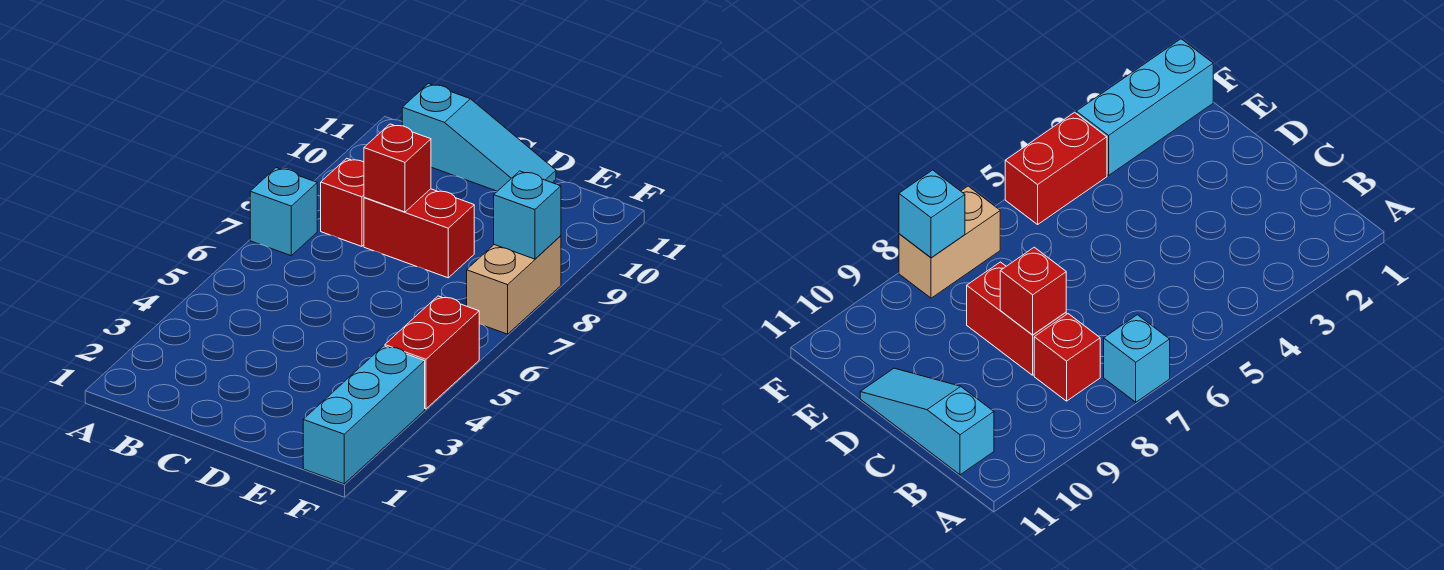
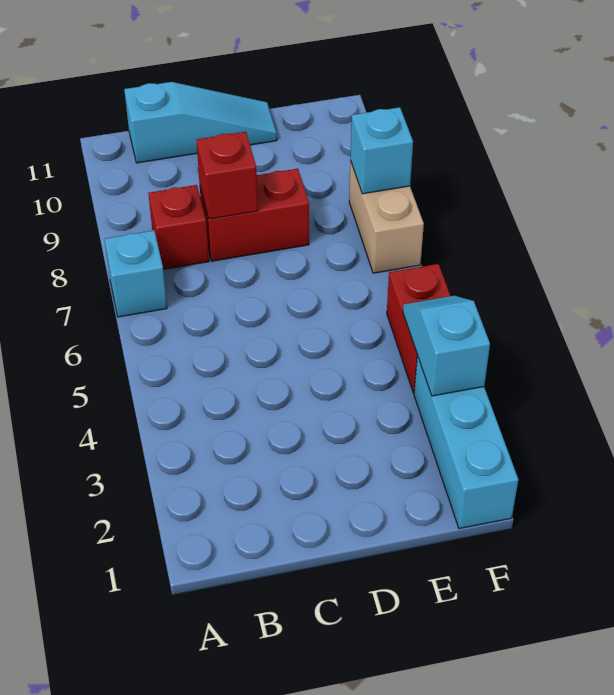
none -> cyan 1x2 slope [403,296,490,396]

